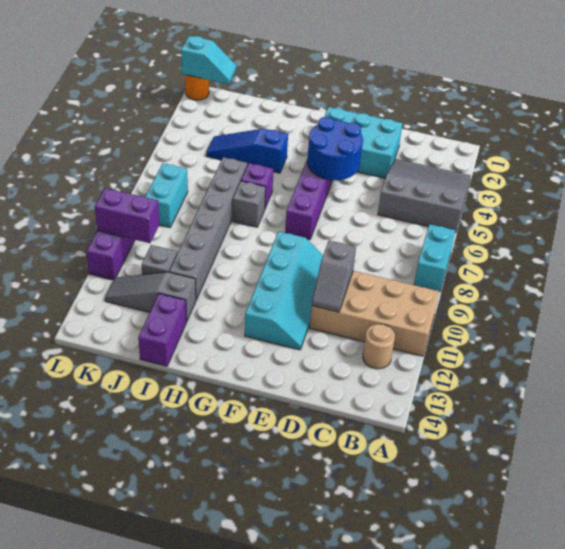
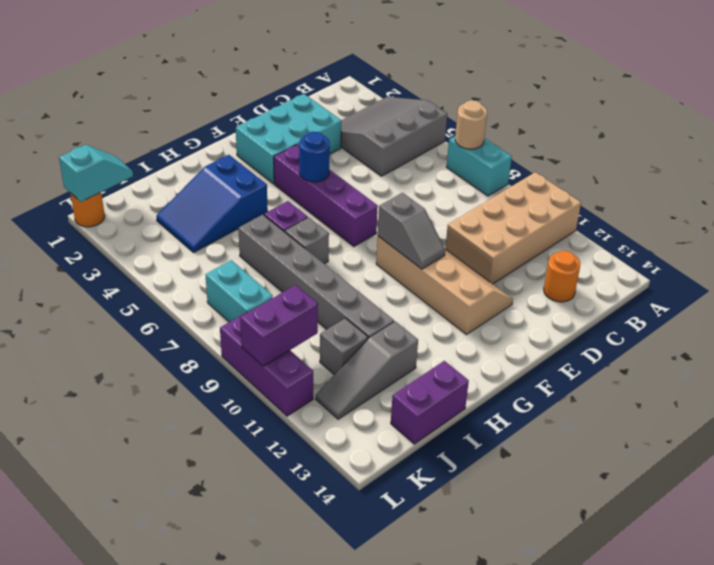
tan 1x1 round brick [363,324,395,369] -> tan 1x1 round brick moved to [455,100,487,149]
none -> orange 1x1 round brick [544,251,580,302]
grey 1x2 slope [312,241,356,312] -> grey 1x2 slope moved to [378,193,446,269]
blue 2x2 round brick [307,117,363,180] -> blue 1x1 round brick [299,132,330,182]
cyan 2x4 slope [245,231,323,350] -> tan 2x4 slope [376,236,513,335]
blue 1x3 slope [206,129,288,173] -> blue 2x3 slope [156,155,268,252]
purple 1x2 brick [138,294,187,366] -> purple 1x2 brick turned to [391,361,469,444]

